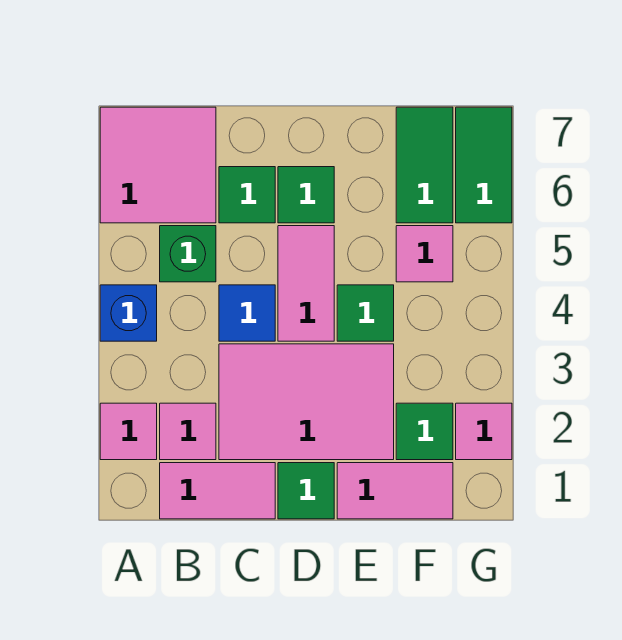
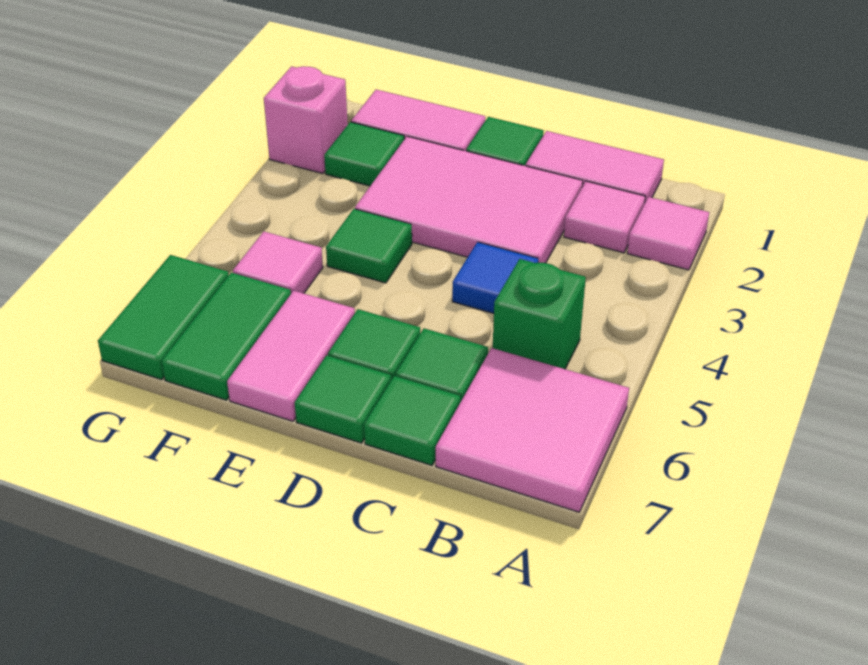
blue 1x1 brick [100,285,157,341] -> none
none -> green 1x1 tile [364,376,460,465]
pink 1x2 tile [278,226,334,341] -> pink 1x2 tile moved to [227,291,355,421]
none -> green 1x1 tile [295,355,391,443]
pink 1x1 tile [456,403,512,460] -> pink 1x1 brick [264,66,348,173]

